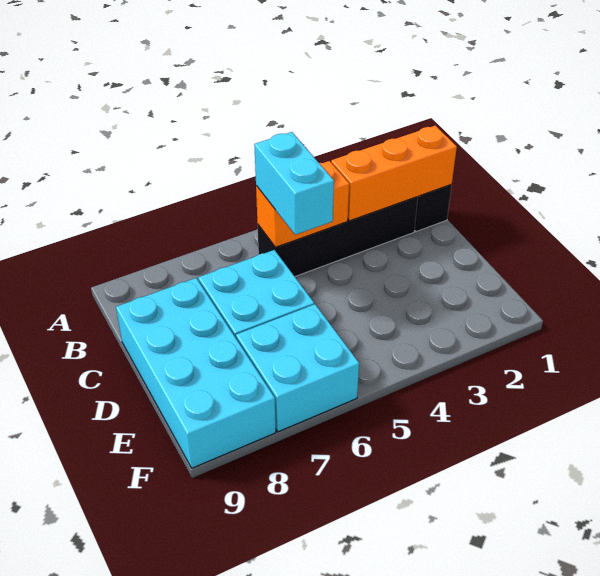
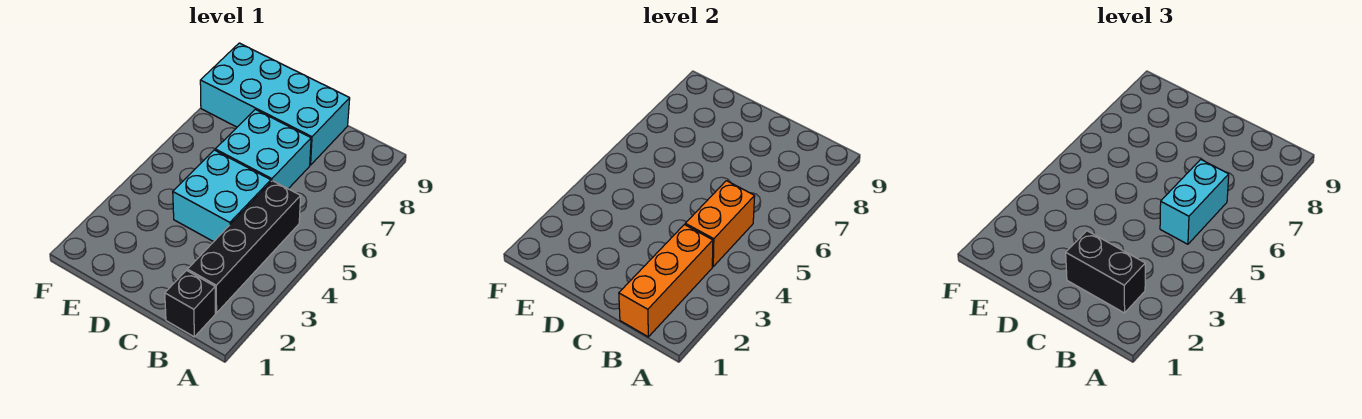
none -> black 1x2 brick [1066,231,1145,313]
cyan 1x2 brick [254,132,334,235] -> cyan 1x2 brick turned to [1160,159,1229,244]
cyan 2x2 brick [236,304,359,432] -> cyan 2x2 brick moved to [173,150,271,242]

